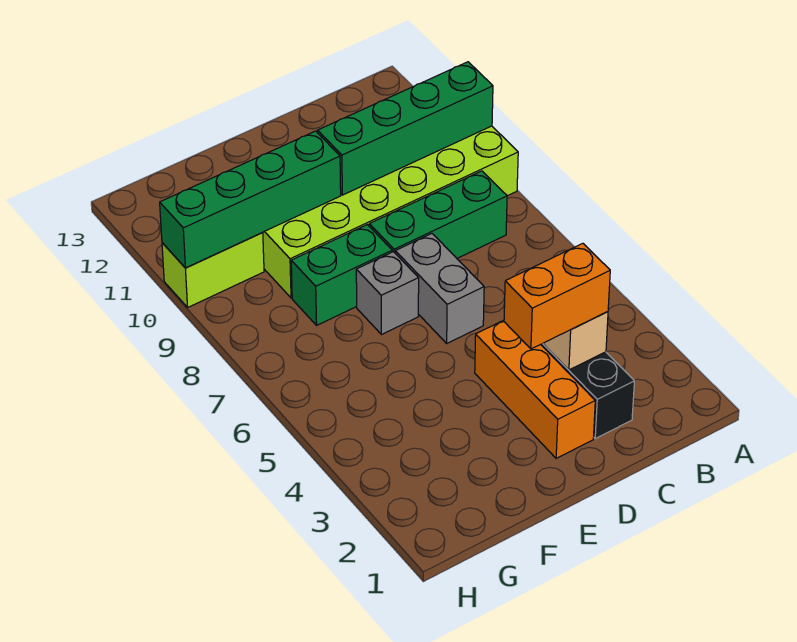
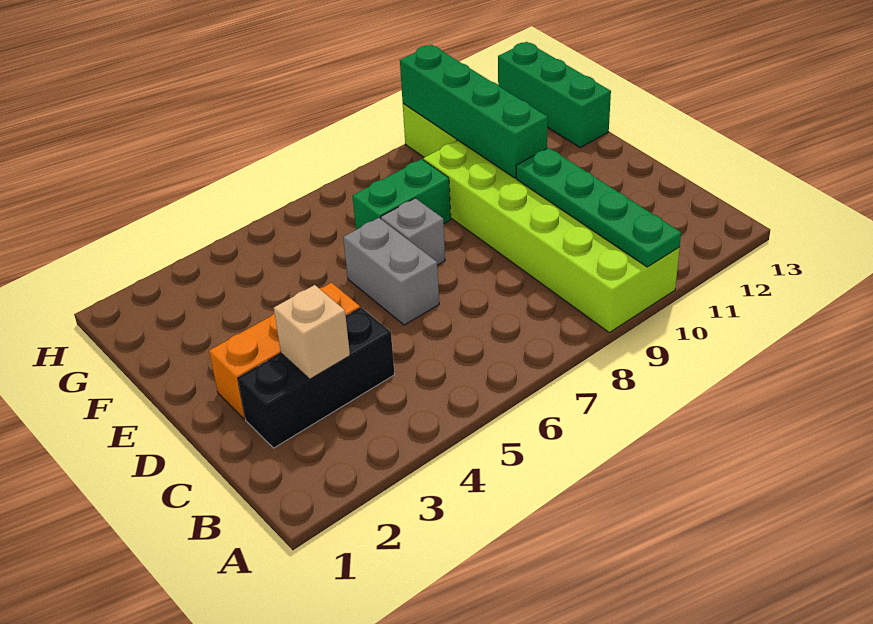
green 1x4 brick [318,62,493,195] -> green 1x4 plate [516,148,681,267]
green 1x3 brick [369,171,507,258] -> green 1x3 brick moved to [498,42,611,148]
orange 1x2 brick [504,243,610,349] -> none
grey 1x2 brick [395,234,484,343] -> grey 1x2 brick turned to [343,218,439,325]
green 1x2 brick [291,225,392,325] -> green 1x2 brick turned to [353,159,451,230]

